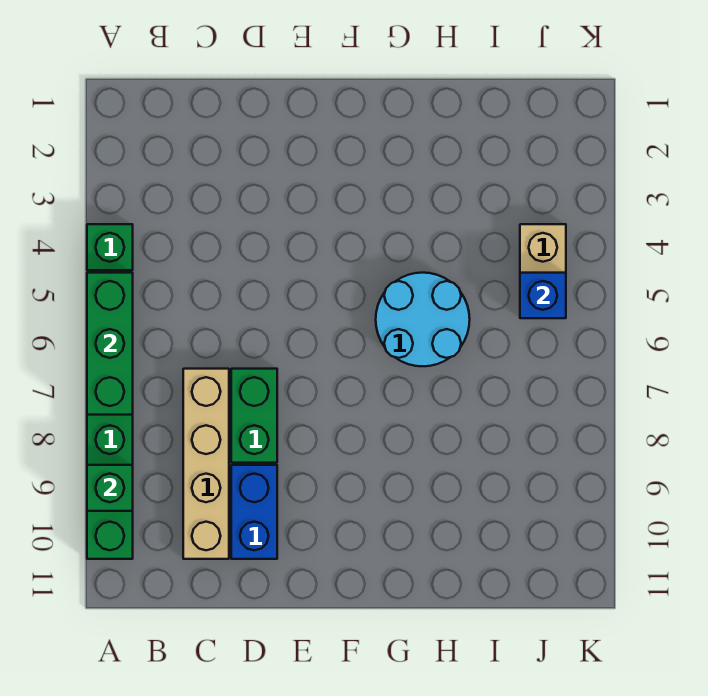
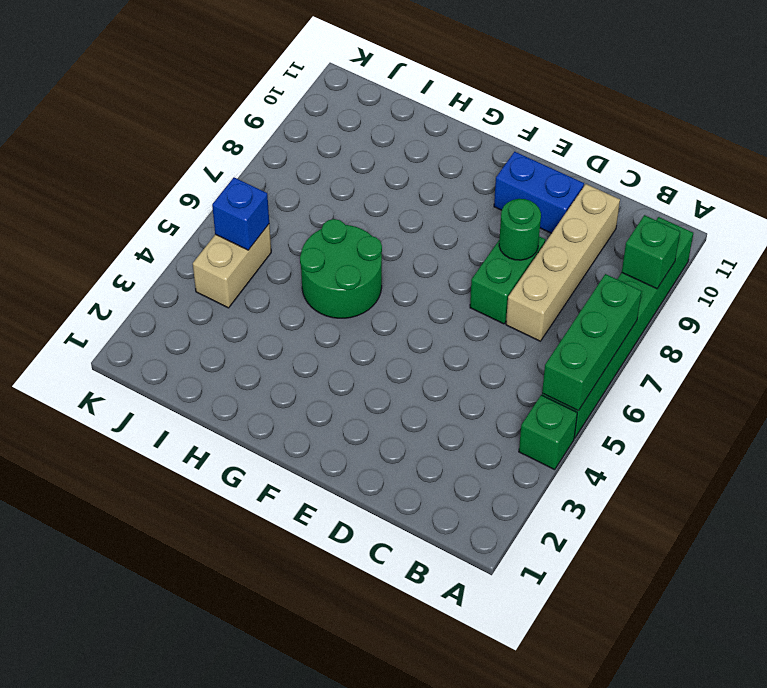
none -> green 1x1 round brick [499,199,541,260]
blue 1x2 brick [231,465,277,559] -> blue 1x2 brick turned to [494,152,584,233]
cyan 2x2 round brick [376,273,470,366] -> green 2x2 round brick [300,219,382,318]

